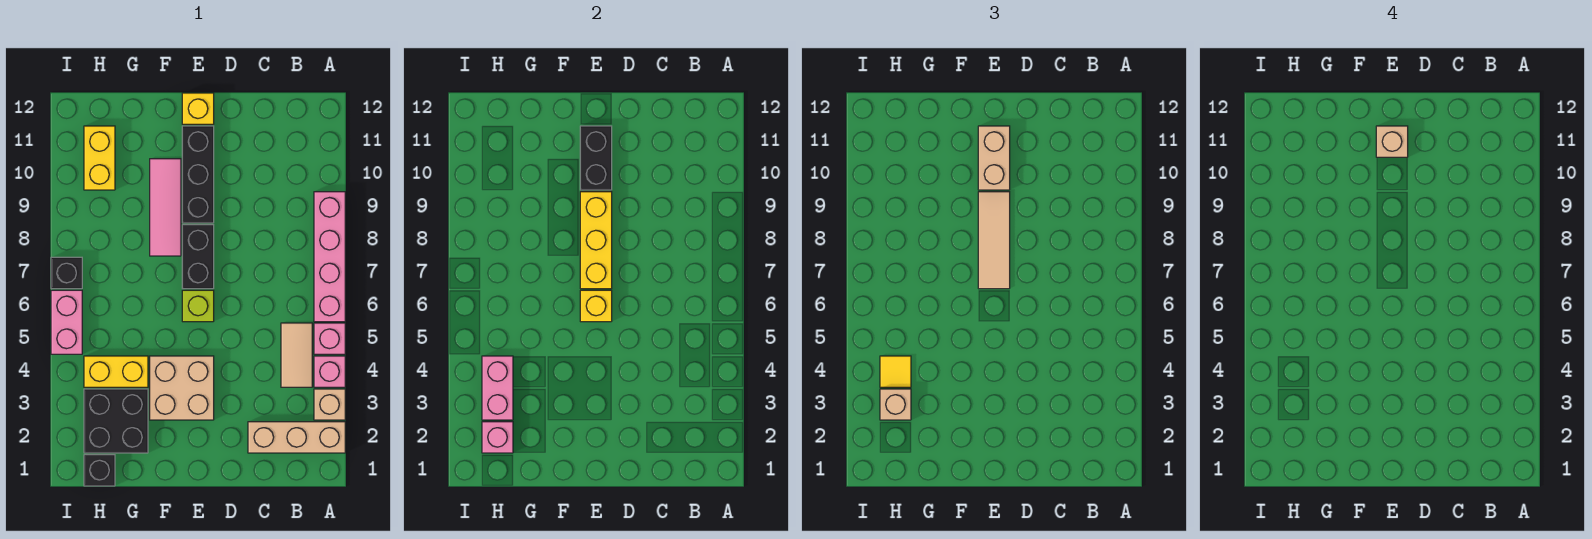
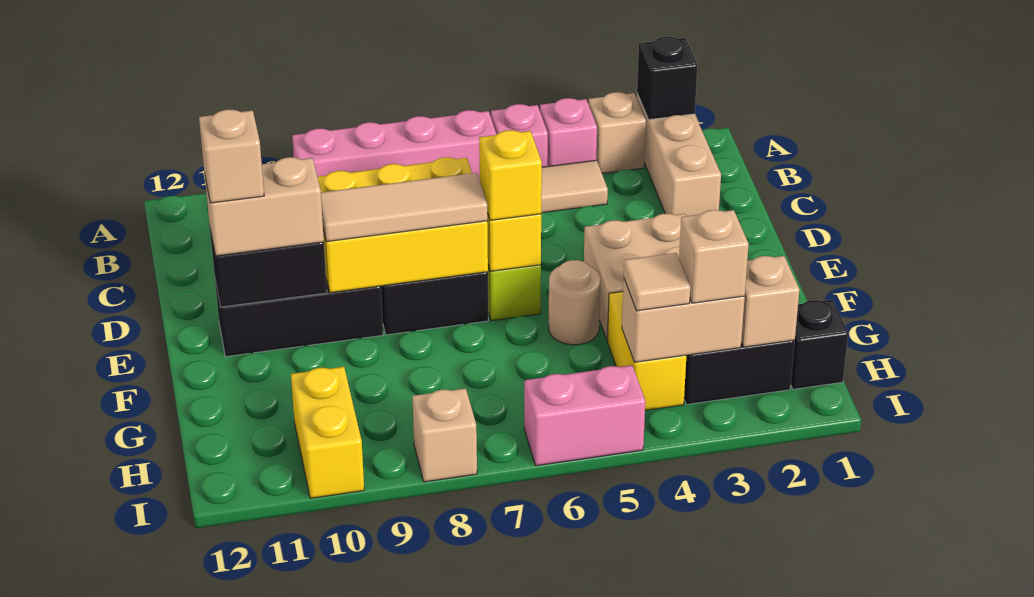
yellow 1x3 brick [580,192,612,289] -> yellow 2x3 brick [318,157,488,293]
yellow 1x1 brick [182,93,214,124] -> yellow 1x1 brick moved to [479,130,542,220]
none -> tan 1x1 round brick [549,260,601,345]
pink 1x3 tile [150,159,181,256] -> none
pink 1x1 brick [482,422,513,453] -> tan 1x1 brick [741,256,799,347]
pink 1x2 brick [482,356,513,420] -> tan 1x2 brick [622,279,745,362]
yellow 1x1 tile [880,356,911,387] -> tan 1x1 tile [624,253,690,311]
yellow 1x2 brick [84,126,115,190] -> yellow 1x2 brick turned to [291,367,364,498]
black 1x1 brick [51,257,82,289] -> black 1x1 brick moved to [637,37,698,120]
none -> tan 1x1 brick [412,388,477,482]

